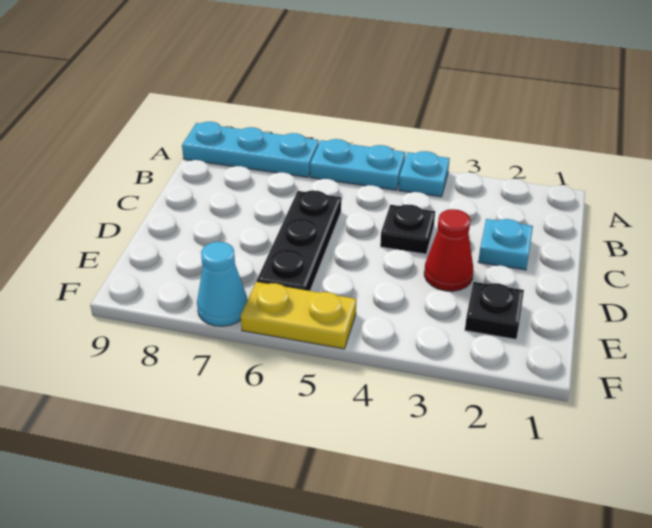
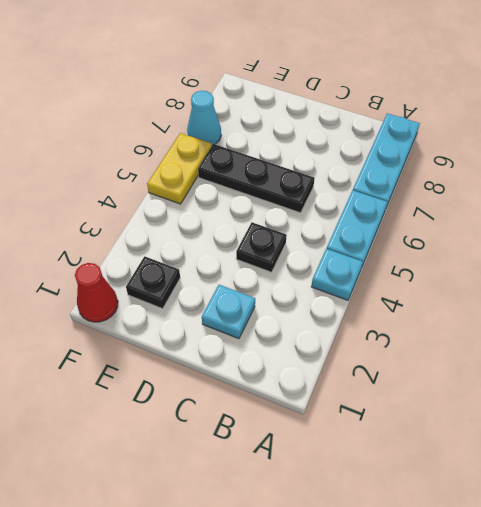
red 1x1 cone [424,209,473,291] -> red 1x1 cone moved to [75,263,118,322]

